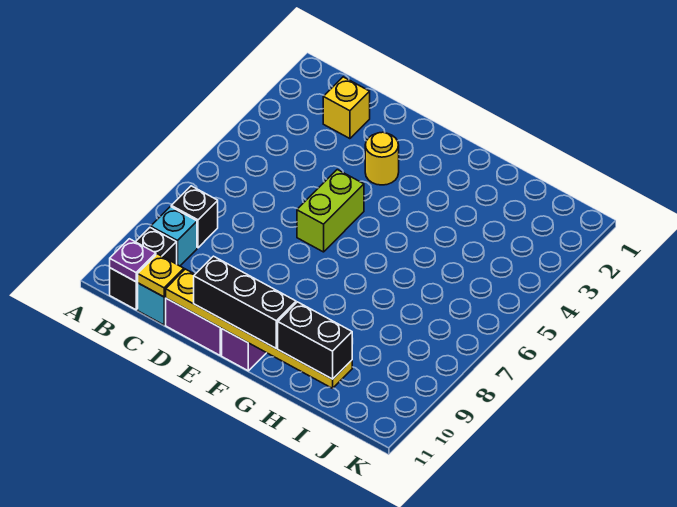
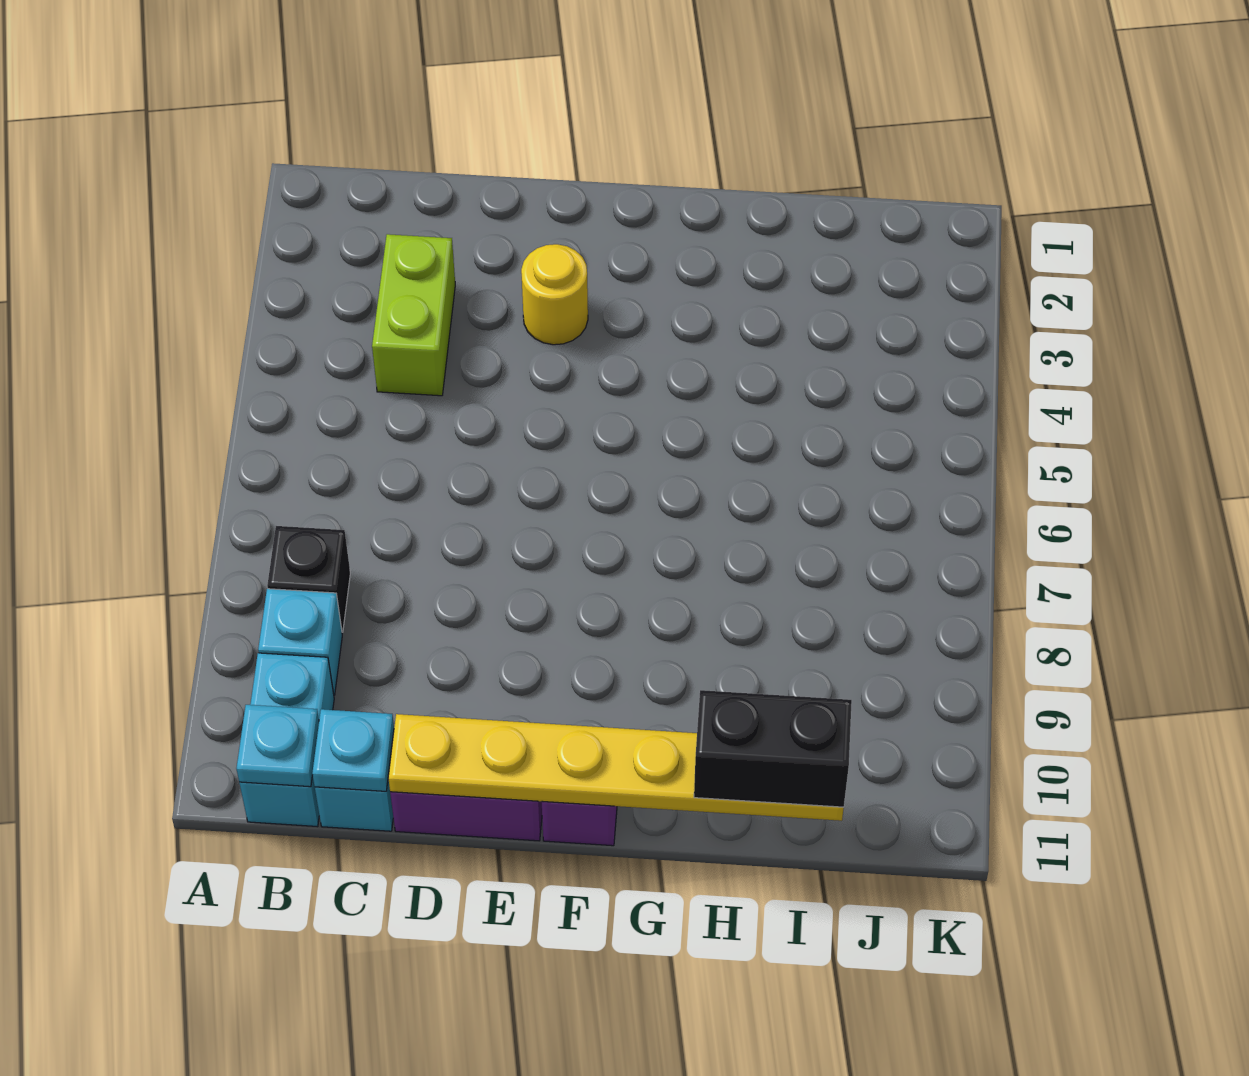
black 1x2 brick [110,227,177,310] -> cyan 1x2 brick [239,653,334,827]
purple 1x1 plate [110,239,156,282] -> cyan 1x1 plate [236,705,319,787]
yellow 1x1 brick [323,77,370,139] -> none
yellow 1x1 plate [138,254,184,297] -> cyan 1x1 plate [312,709,394,791]
lime 1x2 brick [297,170,364,252] -> lime 1x2 brick moved to [372,234,455,396]
black 1x3 brick [194,256,296,349] -> none

